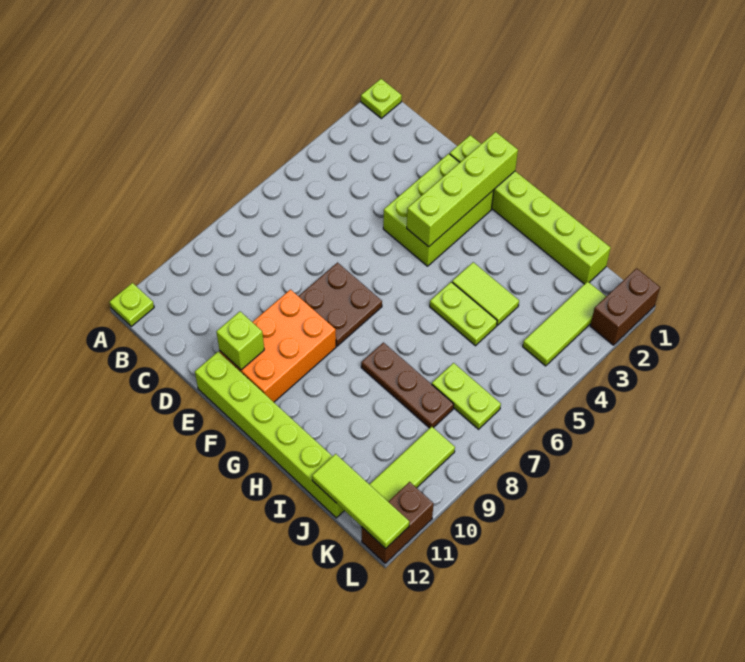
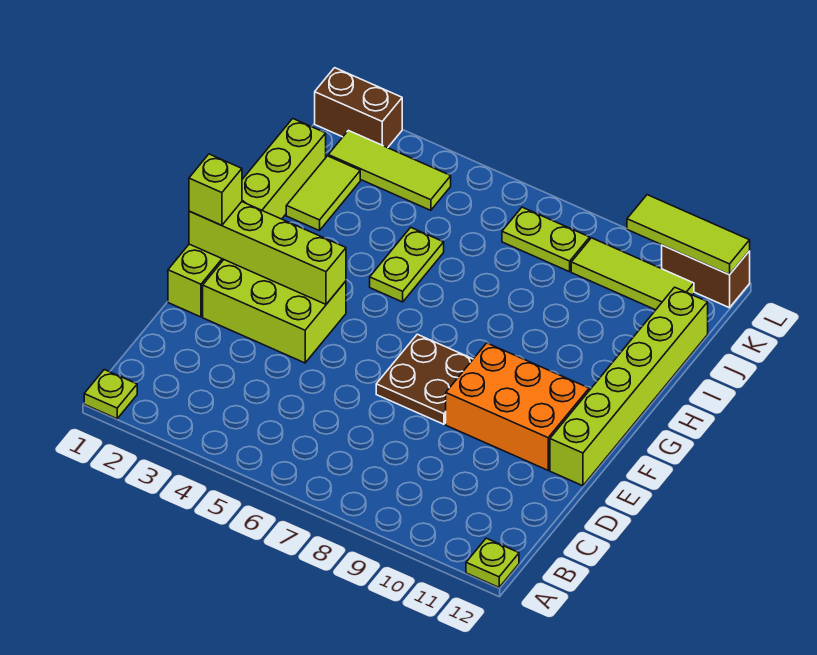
lime 1x1 brick [216,312,264,370] -> lime 1x1 brick moved to [189,154,242,225]
lime 1x2 tile [452,262,519,325] -> lime 1x2 tile moved to [286,156,360,231]
brown 1x3 plate [361,343,454,428] -> none
lime 1x2 plate [432,363,501,429] -> lime 1x2 plate turned to [502,207,590,272]
lime 1x3 tile [312,454,409,549] -> lime 1x3 tile turned to [627,195,750,275]

